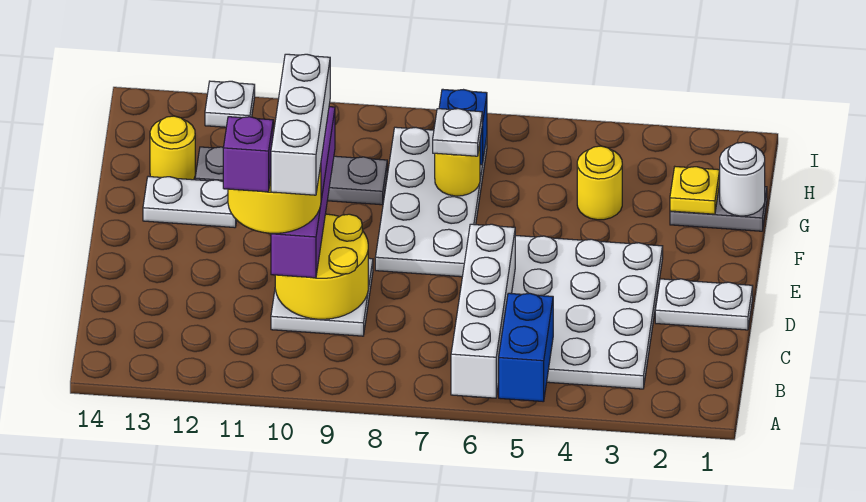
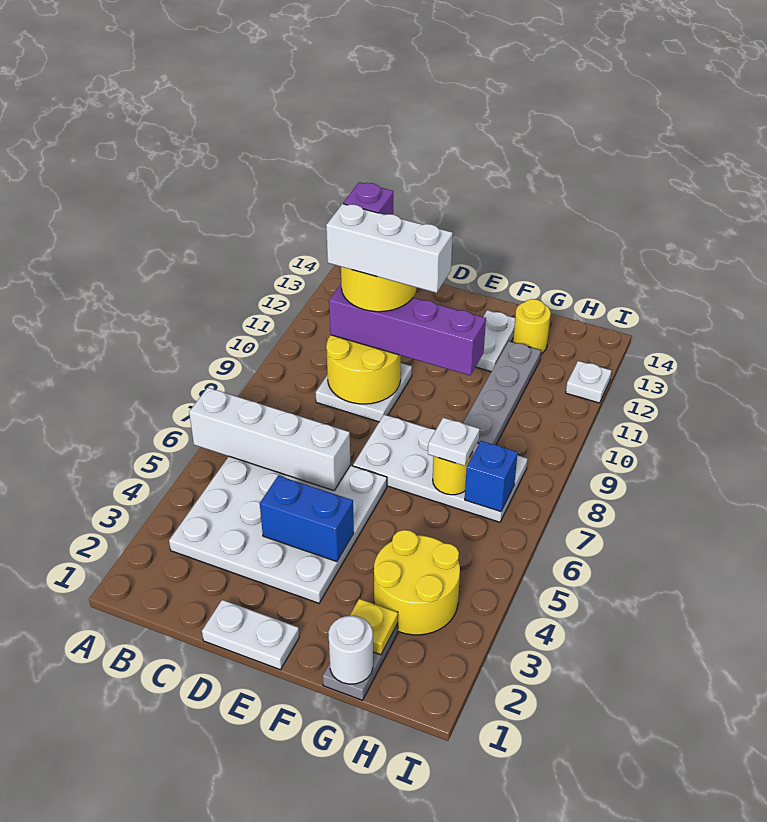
blue 1x2 brick [499,293,553,402] -> blue 1x2 brick moved to [260,476,354,562]
white 1x2 plate [655,279,753,330] -> white 1x2 plate turned to [202,600,299,670]
yellow 1x1 round brick [577,146,622,220] -> yellow 2x2 round brick [374,530,460,635]

